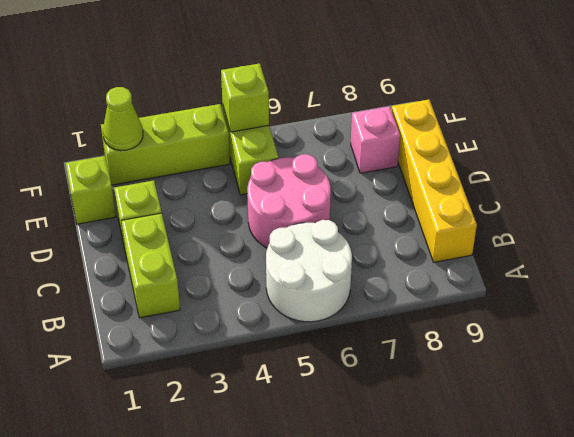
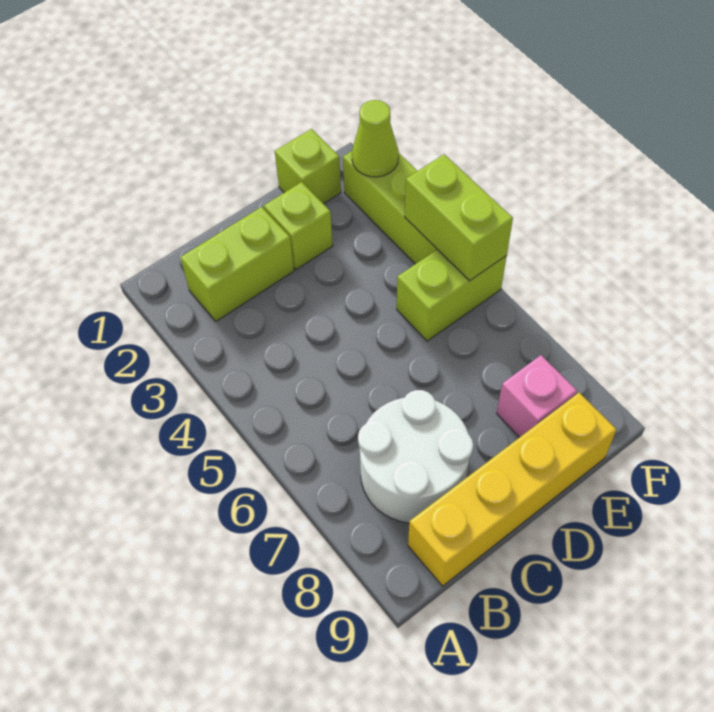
white 2x2 round brick [266,220,352,322] -> white 2x2 round brick moved to [358,390,473,523]
pink 2x2 round brick [247,154,331,248] -> none
lime 1x1 brick [221,63,269,132] -> lime 1x2 brick [405,154,513,281]

